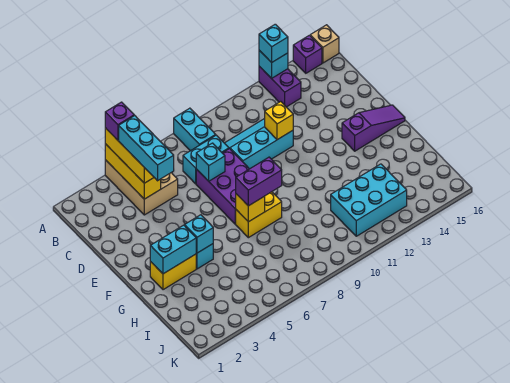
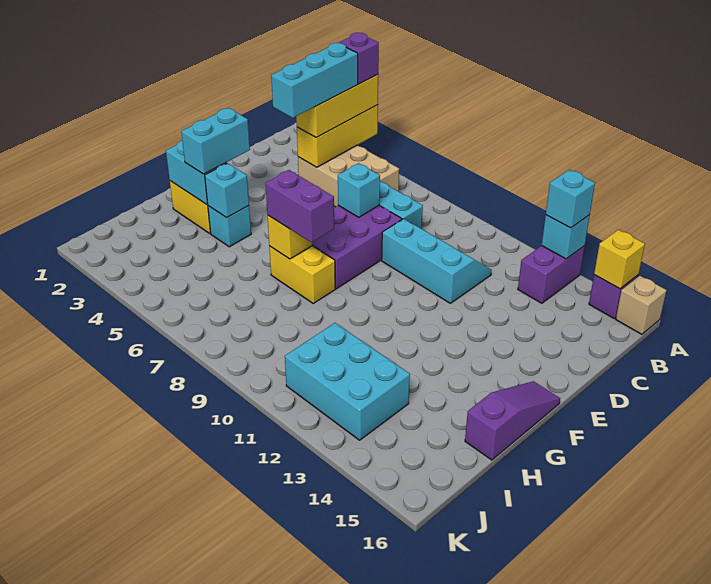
tan 2x3 brick [105,160,178,215] -> tan 2x3 brick turned to [298,145,399,207]
cyan 1x2 brick [174,108,216,151] -> cyan 1x2 brick moved to [181,108,250,174]
yellow 1x1 brick [265,102,293,140] -> yellow 1x1 brick moved to [594,230,645,289]
purple 1x3 slope [342,105,405,151] -> purple 1x3 slope turned to [465,381,560,460]

